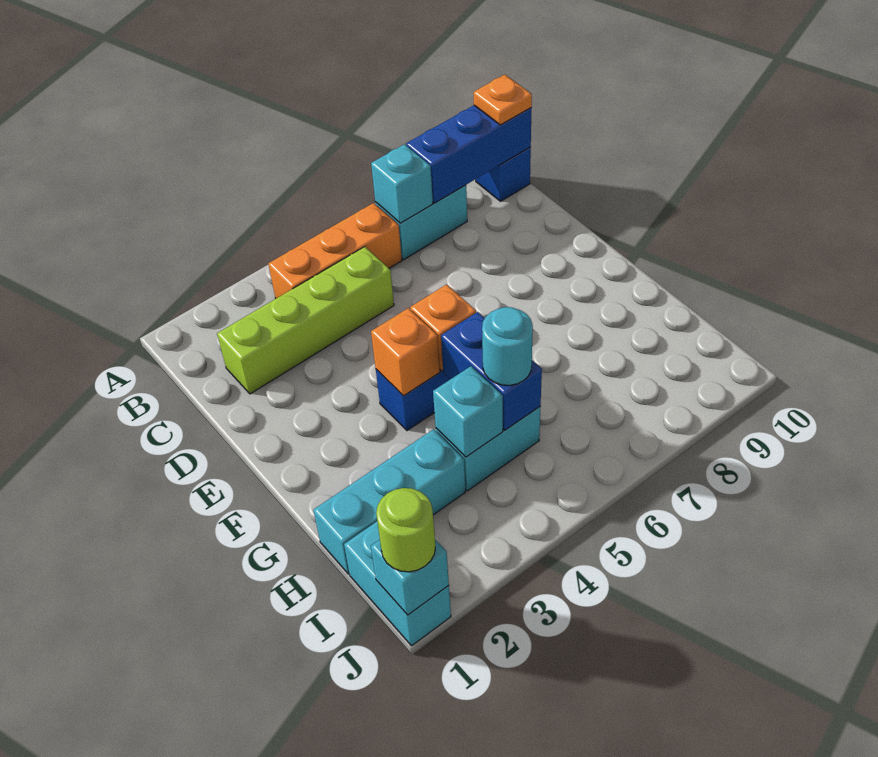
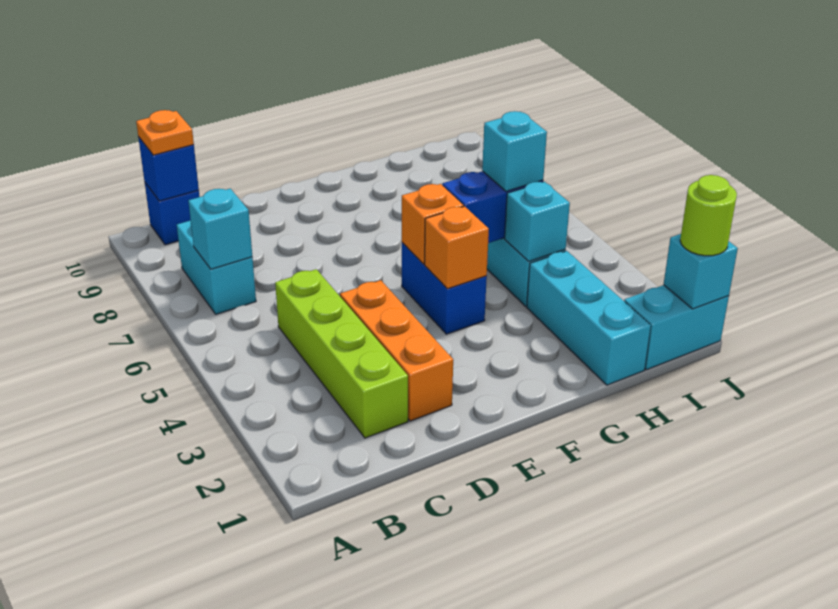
orange 1x3 brick [268,203,402,298] -> orange 1x3 brick moved to [340,280,453,421]
blue 1x3 brick [406,106,532,203] -> blue 1x1 brick [138,137,199,201]
cyan 1x1 round brick [482,307,533,385] -> cyan 1x1 brick [482,111,547,191]

